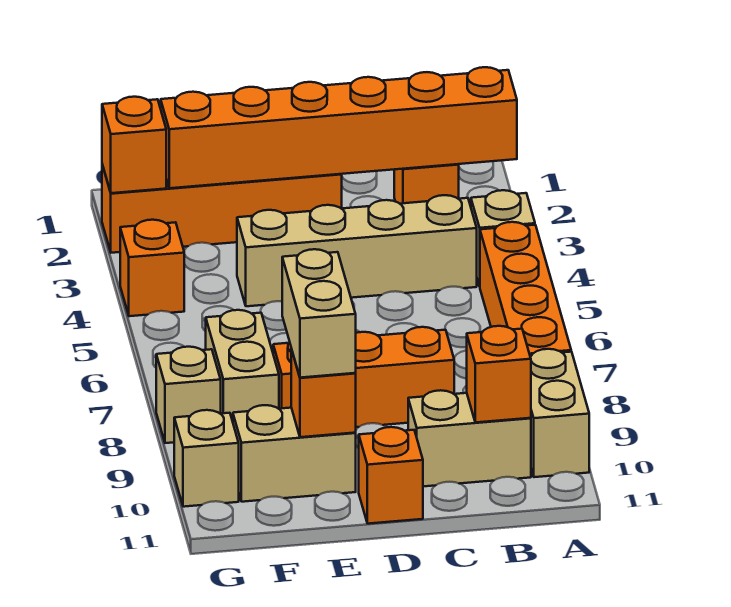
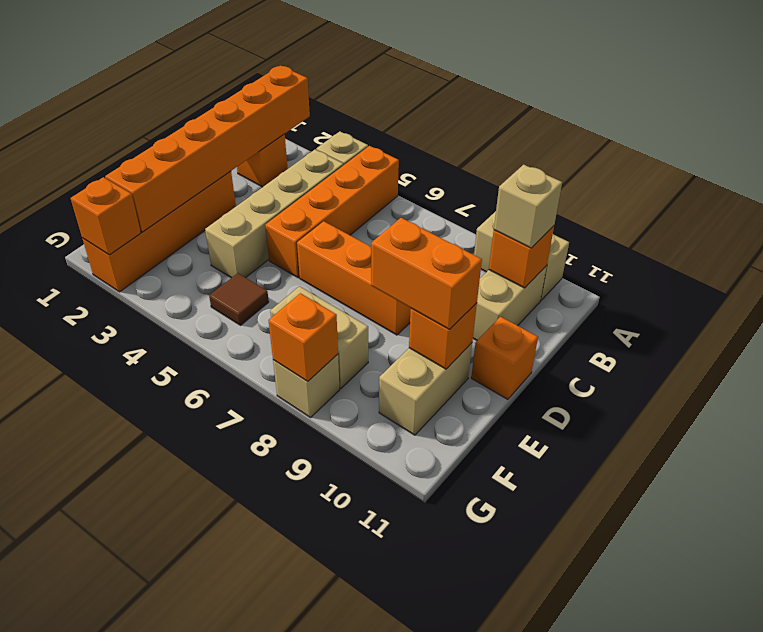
orange 1x4 brick [480,222,571,355] -> orange 1x4 brick turned to [265,146,399,278]
orange 1x3 brick [273,327,454,427] -> orange 1x3 brick turned to [297,221,411,335]
tan 1x2 brick [282,249,356,378] -> orange 1x2 brick [371,218,482,329]
none -> brown 1x1 tile [209,273,269,325]
orange 1x1 brick [120,220,184,316] -> orange 1x1 brick moved to [268,293,338,381]
tan 1x1 brick [174,410,239,507] -> tan 1x1 brick moved to [494,165,562,248]

